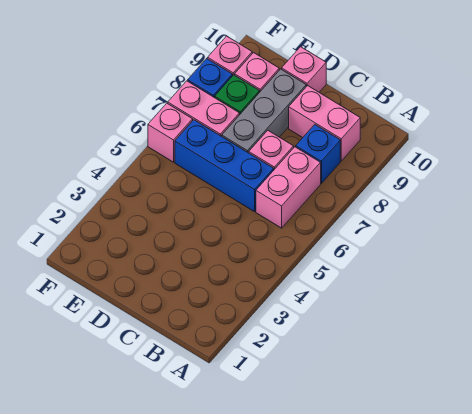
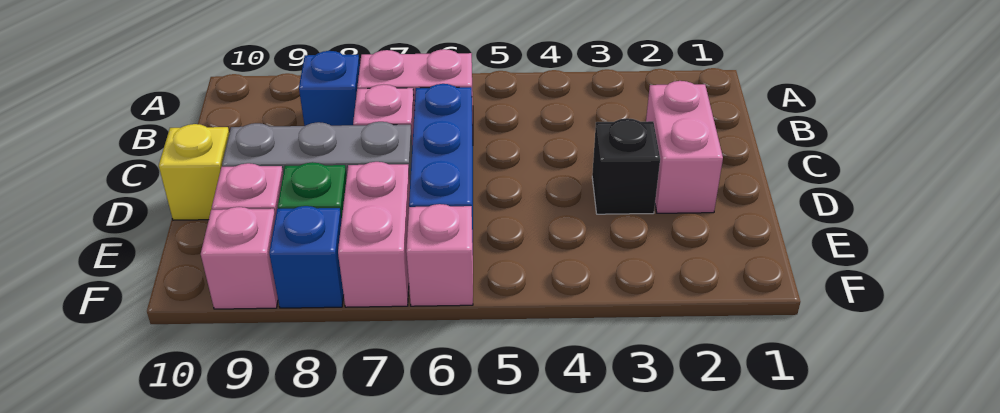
pink 1x2 brick [289,86,360,161] -> pink 1x2 brick moved to [646,81,723,213]
none -> black 1x1 brick [592,118,660,214]
pink 1x1 brick [282,47,326,92] -> yellow 1x1 brick [159,124,229,220]

